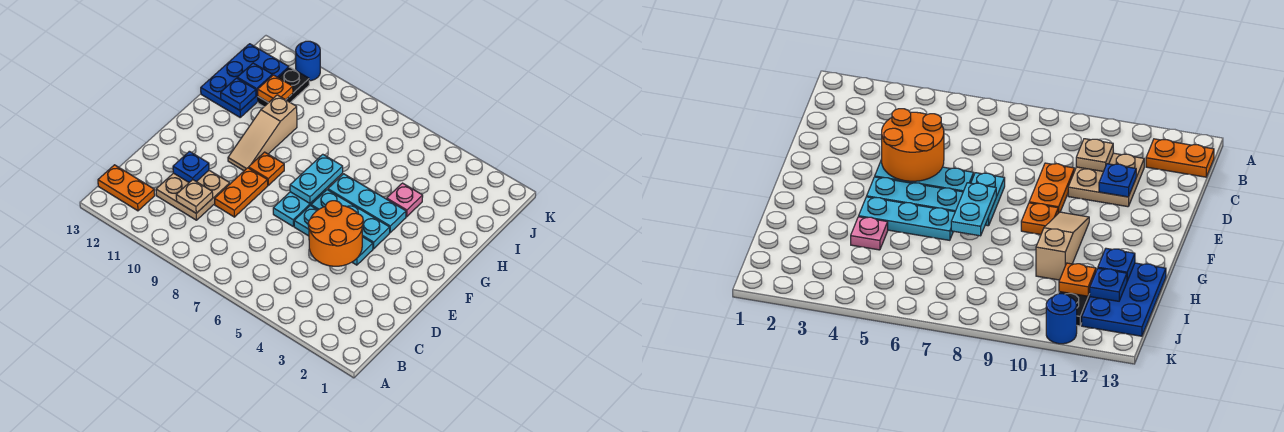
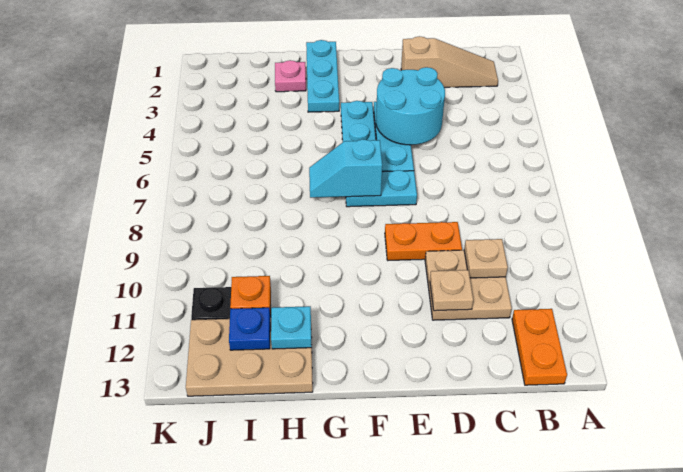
orange 2x2 round brick [308,201,363,266] -> cyan 2x2 round brick [376,67,445,145]
blue 1x1 plate [173,151,209,182] -> tan 1x1 plate [430,270,473,311]
cyan 1x2 plate [290,154,343,203] -> cyan 1x2 slope [309,139,382,198]
orange 1x1 plate [249,152,284,185] -> none
tan 1x3 slope [228,95,297,171] -> tan 1x3 slope moved to [401,36,498,88]
cyan 1x3 plate [328,174,406,233] -> cyan 1x3 plate moved to [306,40,339,112]
pink 1x1 plate [387,183,423,217] -> pink 1x1 plate moved to [275,60,306,92]
blue 2x3 plate [201,44,289,117] -> tan 2x3 plate [186,317,313,396]
blue 1x1 plate [221,78,256,110] -> cyan 1x1 plate [271,306,312,349]
blue 1x1 round brick [296,41,320,81] -> none

